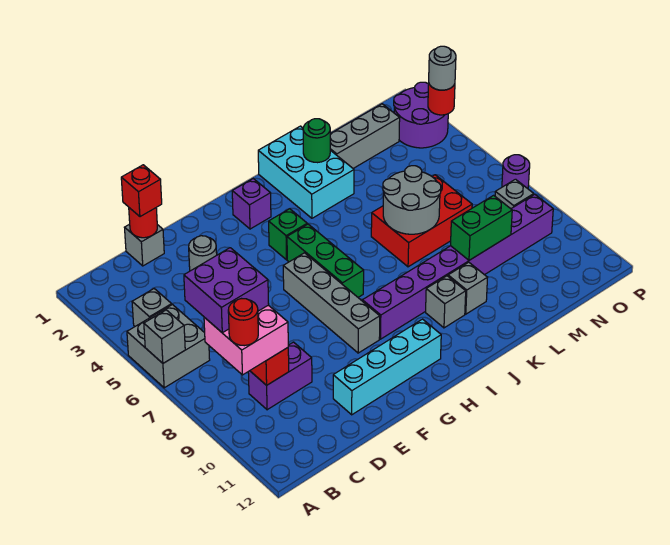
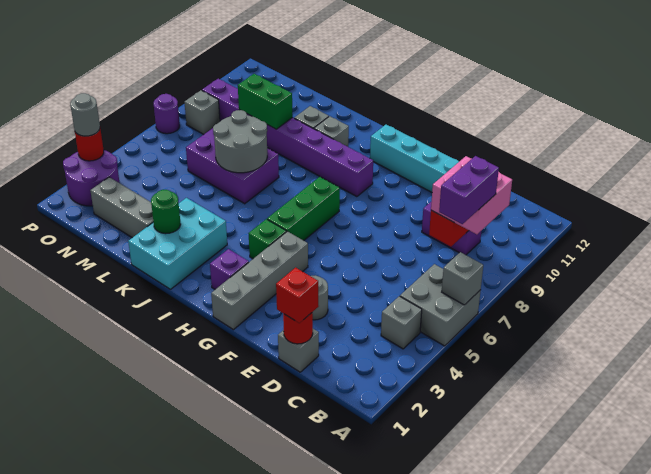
purple 2x2 brick [184,248,269,333] -> purple 1x2 brick [439,156,499,224]
red 1x1 round brick [228,299,258,346] -> none
grey 1x4 brick [283,253,380,353] -> grey 1x4 brick moved to [211,231,308,330]
red 2x3 brick [371,175,472,267] -> purple 2x3 brick [186,128,279,204]

